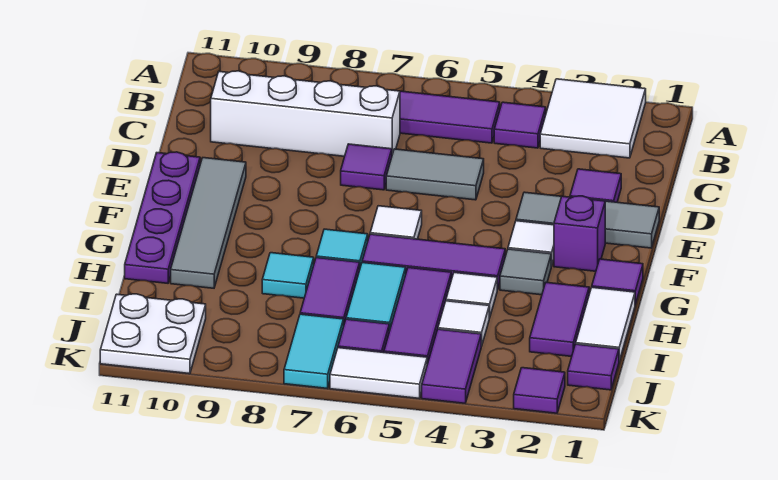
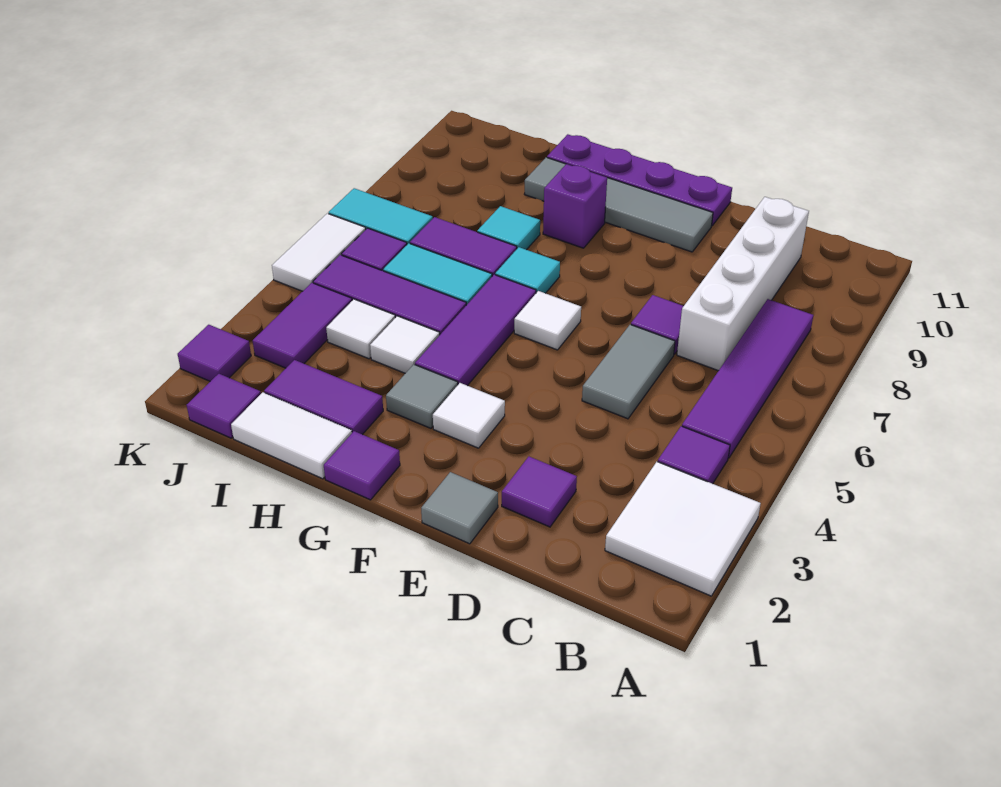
grey 1x3 tile [516,192,659,248] -> grey 1x1 tile [421,472,498,544]
purple 1x1 brick [554,196,605,271] -> purple 1x1 brick moved to [543,164,607,248]
purple 1x2 tile [422,329,481,403] -> purple 1x2 tile turned to [253,283,352,368]
white 2x2 plate [100,294,206,374] -> none

